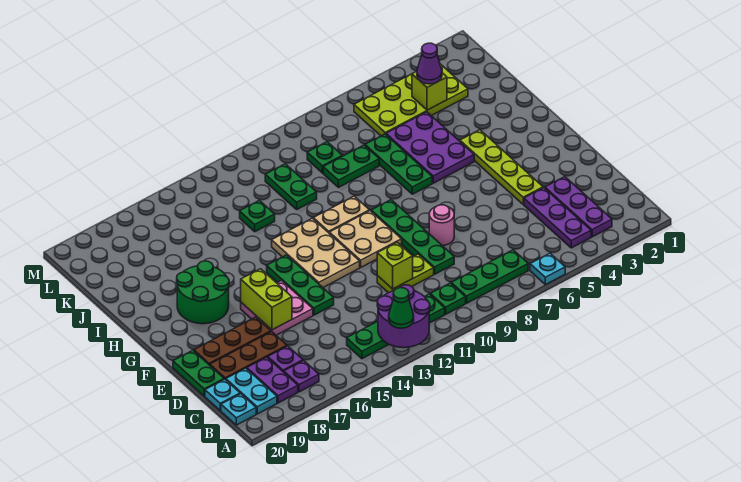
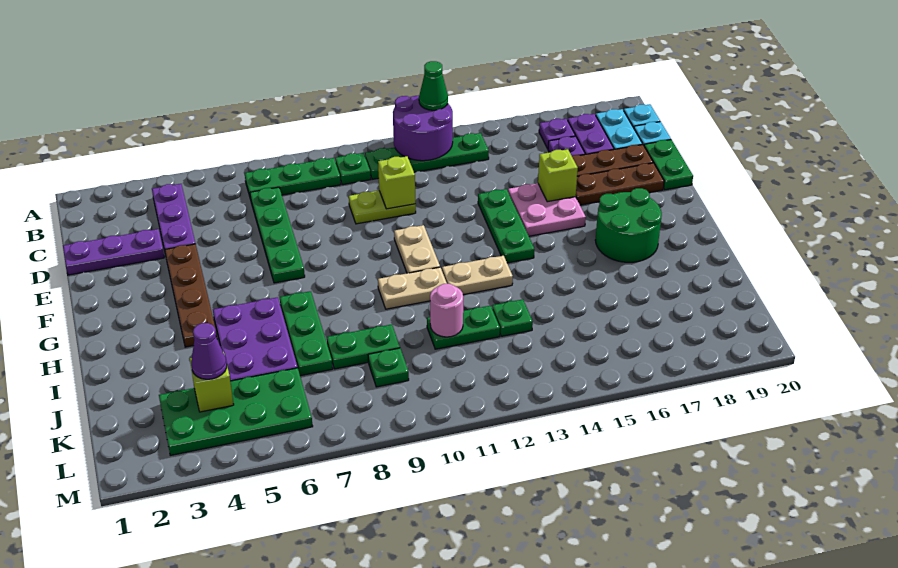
cyan 1x1 plate [530,253,565,285] -> none
purple 1x3 plate [545,177,612,237] -> purple 1x3 plate turned to [63,229,164,275]
green 1x4 plate [371,200,454,274] -> green 1x4 plate moved to [250,187,305,283]
lime 1x4 plate [460,130,543,204] -> brown 1x4 plate [165,244,217,347]
pink 1x1 round brick [429,205,454,246] -> pink 1x1 round brick moved to [430,284,463,337]
lime 1x2 brick [241,269,292,330] -> lime 1x1 brick [538,149,578,202]
tan 2x2 plate [329,211,402,267] -> tan 1x2 plate [394,225,440,273]
tan 2x3 plate [272,218,360,287] -> tan 1x2 plate [442,256,513,295]
green 1x2 plate [265,164,317,209] -> green 1x2 plate turned to [427,306,500,349]
lime 2x4 plate [354,64,468,136] -> green 2x4 plate [159,368,313,455]

